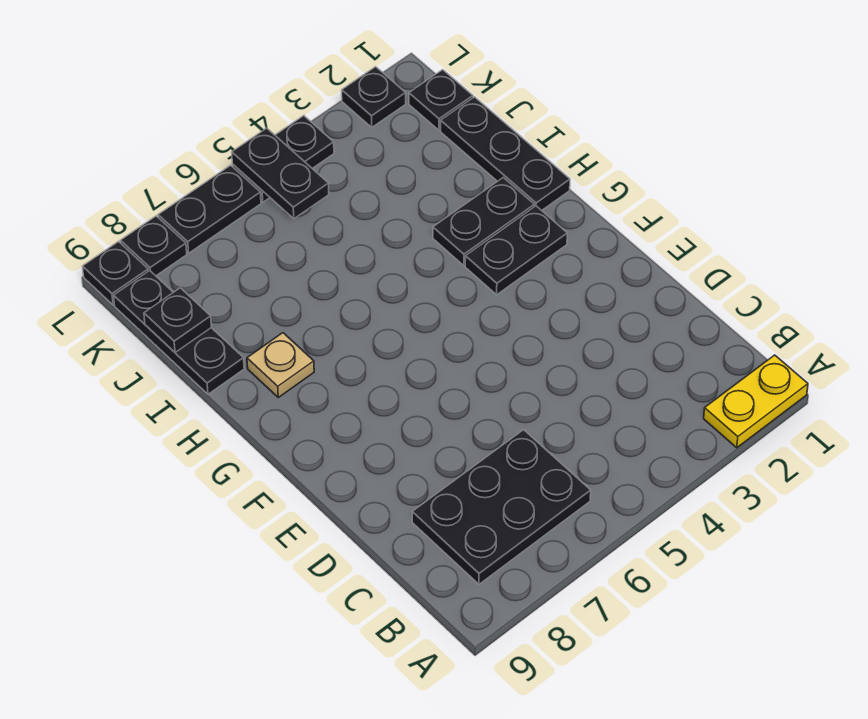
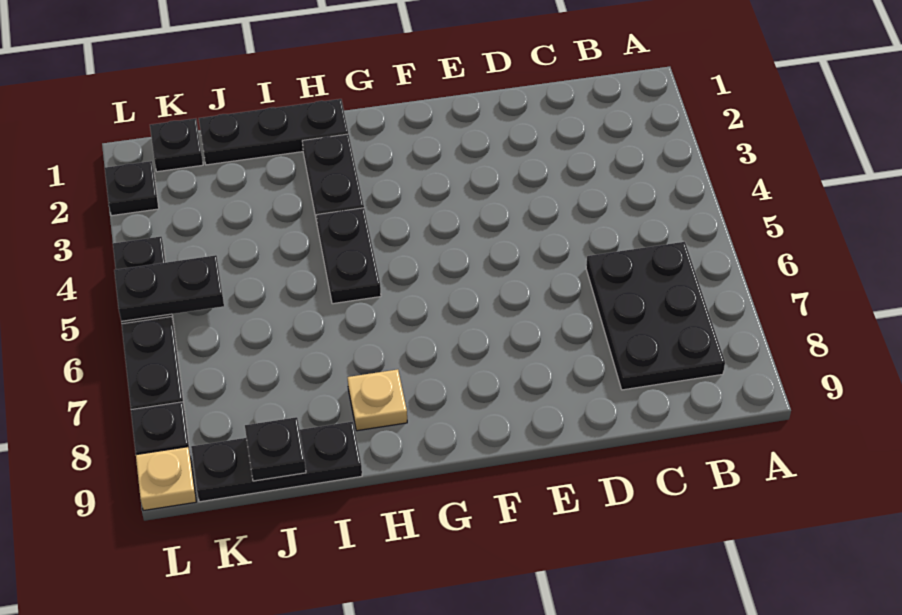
yellow 1x2 plate [704,355,808,448] -> none
black 1x2 plate [465,206,567,295] -> black 1x2 plate moved to [317,208,381,304]
black 1x1 plate [82,242,148,305] -> tan 1x1 plate [136,447,196,511]

